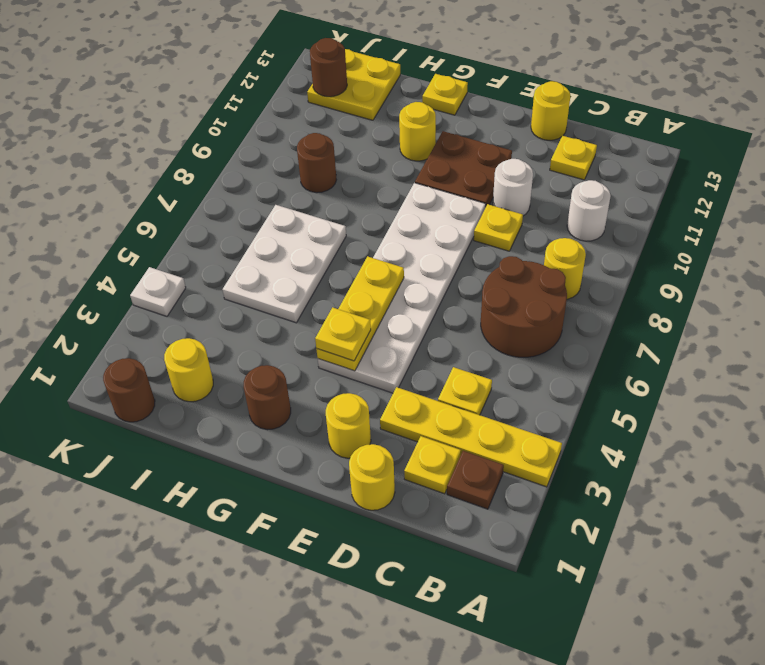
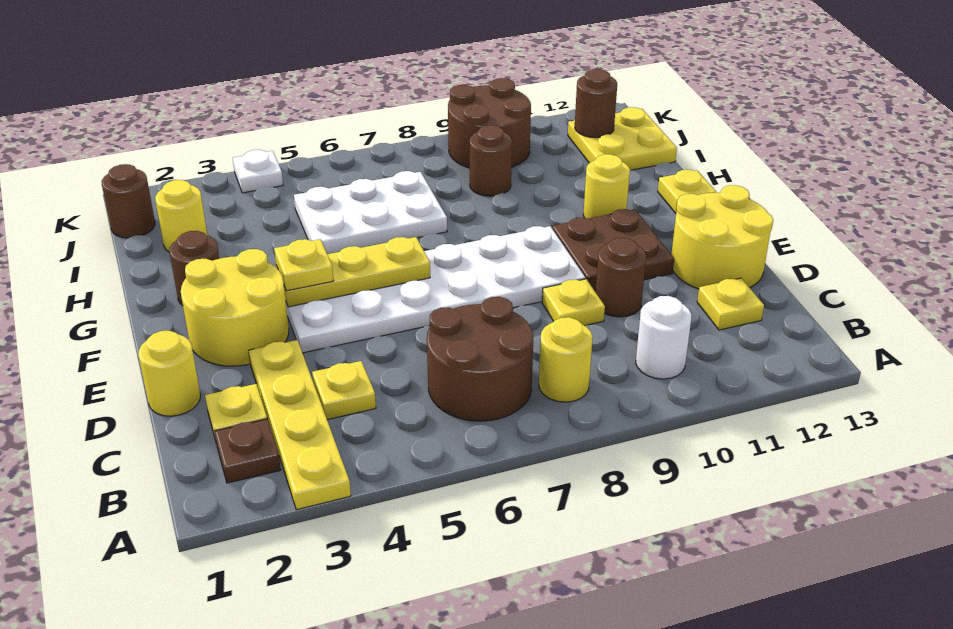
white 1x1 round brick [493,159,533,216] -> brown 1x1 round brick [596,238,646,317]
yellow 1x1 round brick [531,81,570,140] -> yellow 2x2 round brick [671,185,773,289]
yellow 1x1 round brick [326,393,371,458] -> yellow 2x2 round brick [181,249,289,366]
none -> brown 2x2 round brick [448,78,531,168]

